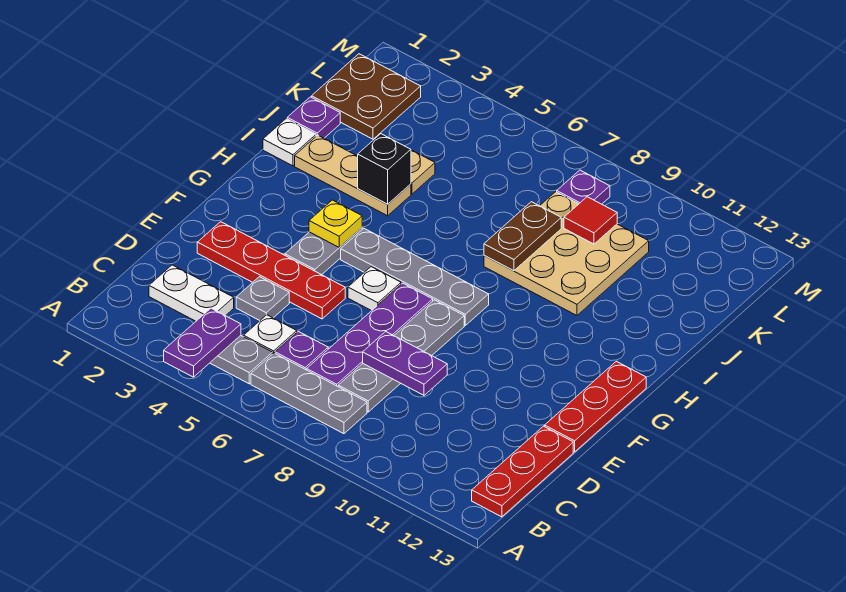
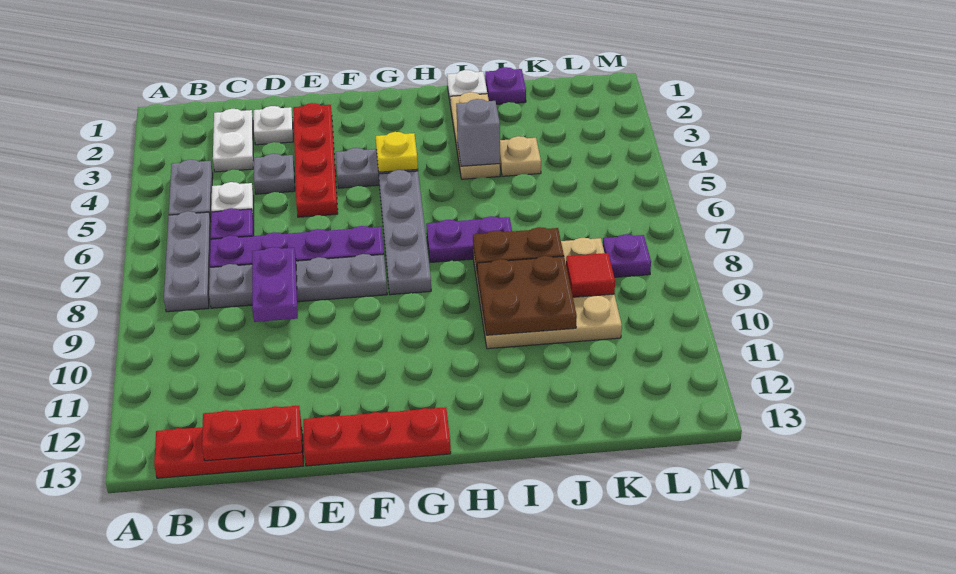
purple 1x2 plate [164,308,241,377] -> purple 1x2 plate moved to [426,216,512,262]
none -> red 1x2 plate [202,406,302,461]
white 1x1 plate [348,267,401,311] -> white 1x1 plate moved to [254,106,293,145]
black 1x1 brick [358,134,411,204] -> grey 1x1 brick [456,99,500,166]
brown 2x2 plate [312,54,421,139] -> brown 2x2 plate moved to [477,256,577,335]

